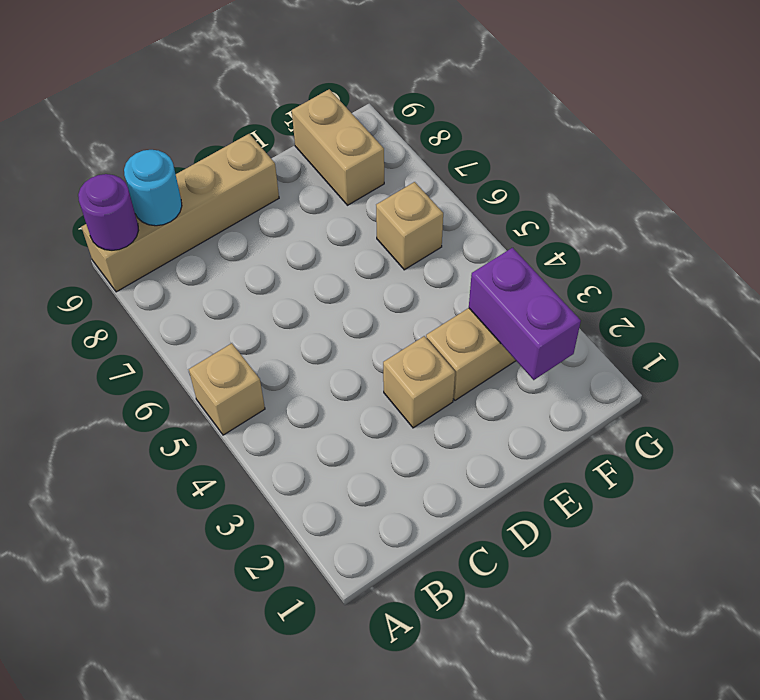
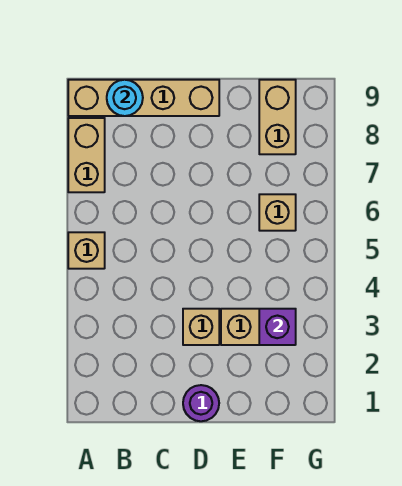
none -> tan 1x2 brick [68,118,105,192]
purple 1x1 round brick [78,174,139,250] -> purple 1x1 round brick moved to [183,385,219,421]
purple 1x2 brick [469,248,581,380] -> purple 1x1 brick [259,309,296,345]

